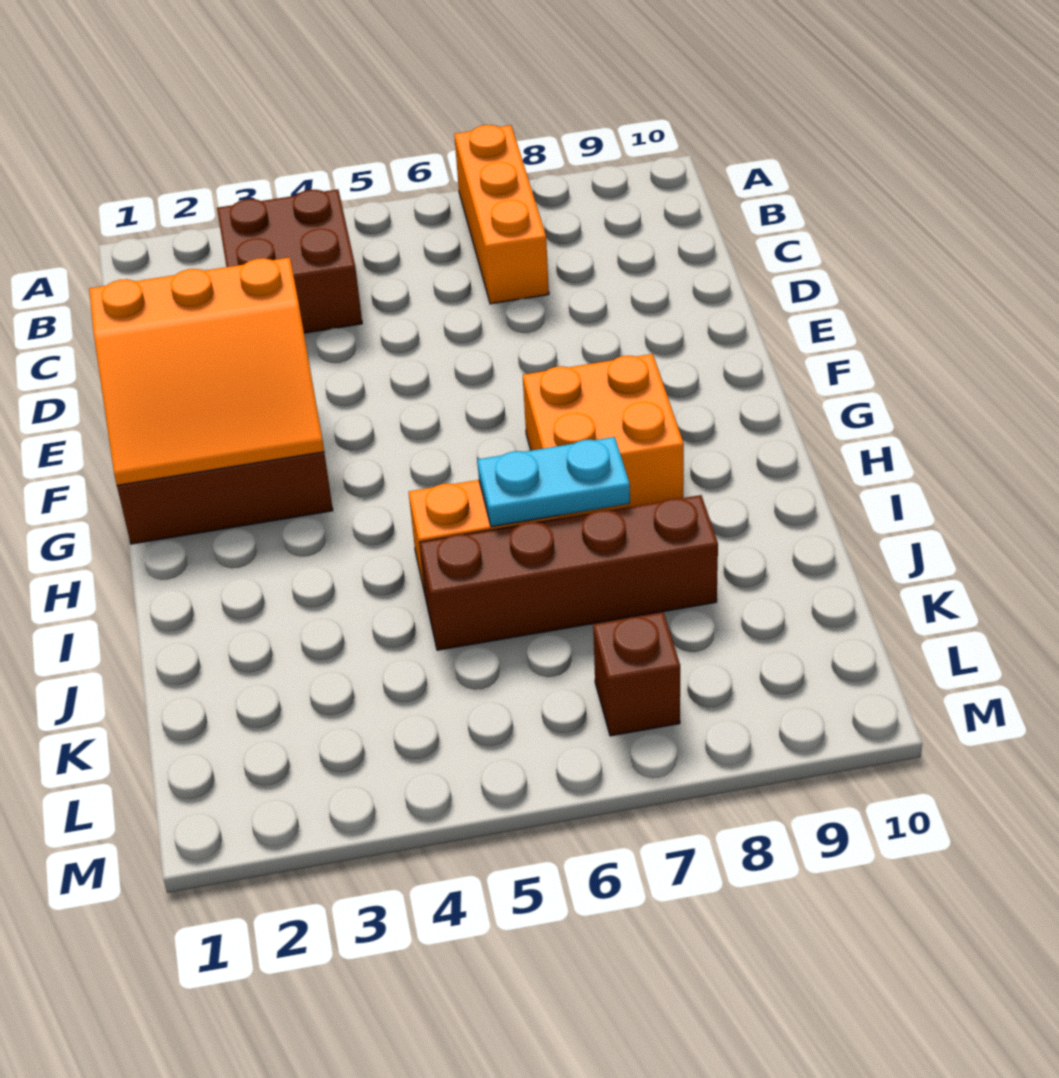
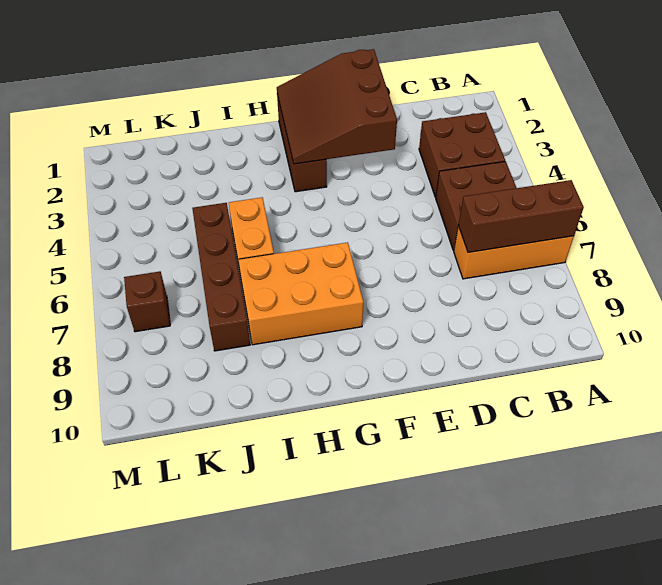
none -> brown 1x3 brick [458,180,584,253]
none -> brown 2x2 brick [436,161,517,251]
orange 3x3 slope [89,258,324,485] -> brown 3x3 slope [277,49,397,164]
orange 2x2 brick [523,354,684,519] -> orange 2x3 brick [238,242,363,345]
cyan 1x2 plate [477,437,630,527] -> none

